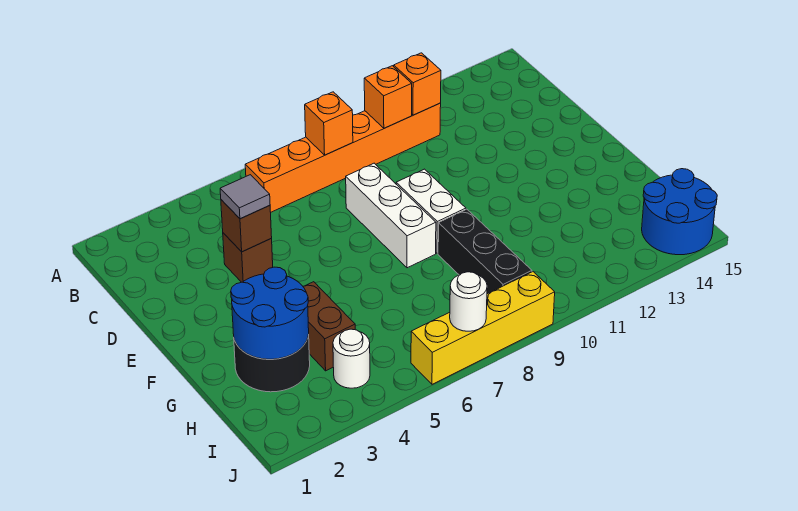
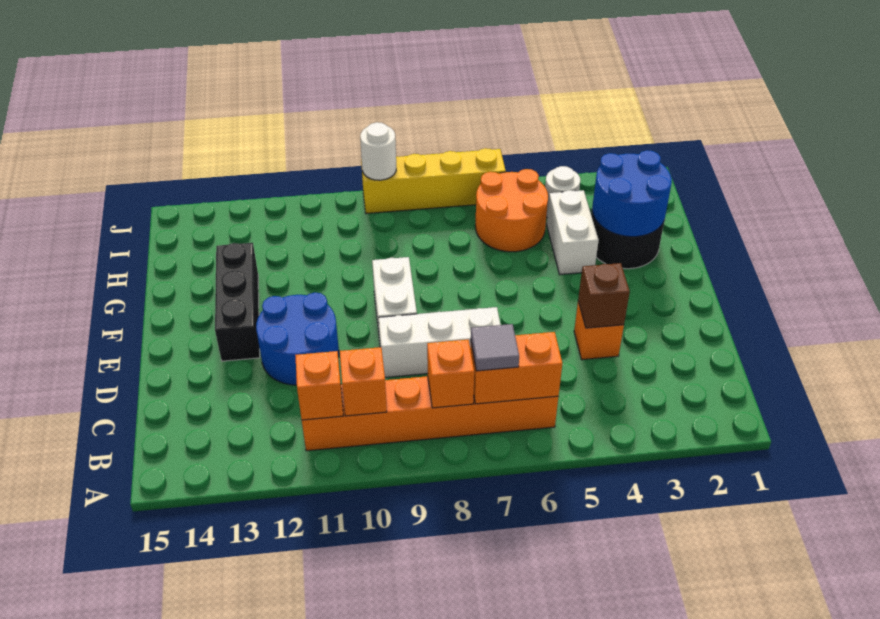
none -> orange 1x2 brick [470,332,562,404]
brown 1x1 brick [223,233,273,282] -> orange 1x1 brick [574,301,624,360]
grey 1x1 tile [220,175,270,219] -> grey 1x1 tile moved to [471,324,519,371]
white 1x3 brick [346,163,436,268] -> white 1x3 brick turned to [379,307,501,377]
brown 1x2 brick [303,282,355,371] -> white 1x2 brick [547,190,599,274]
black 1x3 brick [438,209,532,294] -> black 1x3 brick moved to [215,243,260,361]
none -> orange 2x2 round brick [475,169,548,252]
blue 2x2 round brick [642,169,717,255] -> blue 2x2 round brick moved to [256,293,339,385]
white 1x1 round brick [450,272,487,331] -> white 1x1 round brick moved to [360,122,396,180]

